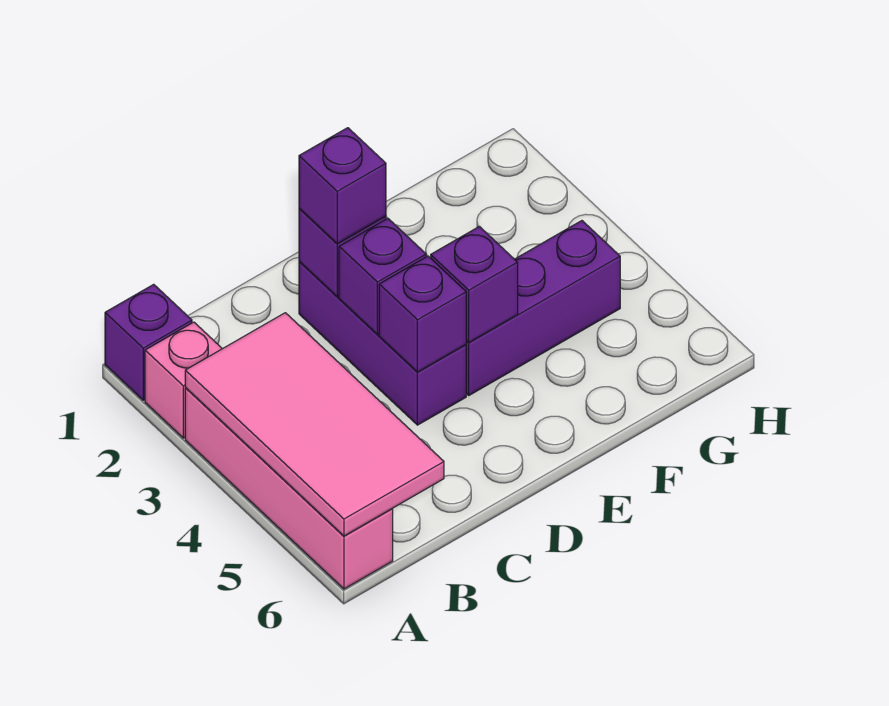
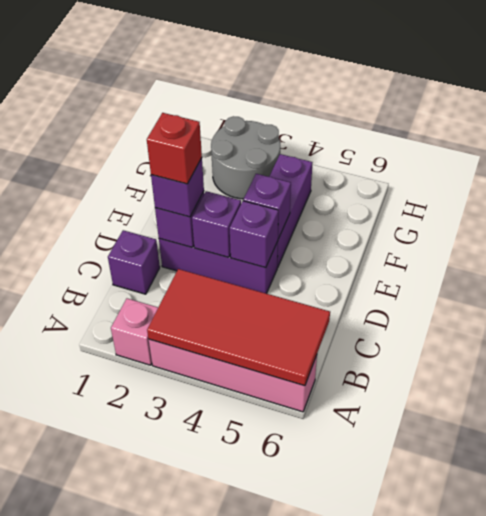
purple 1x1 brick [105,284,192,400] -> purple 1x1 brick moved to [108,230,160,294]
pink 2x4 tile [185,313,444,536] -> red 2x4 tile [147,269,330,386]
none -> red 1x1 brick [147,113,202,184]
none -> grey 2x2 round brick [211,116,280,199]

